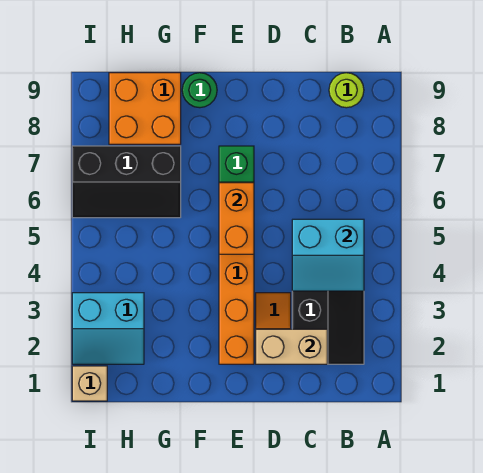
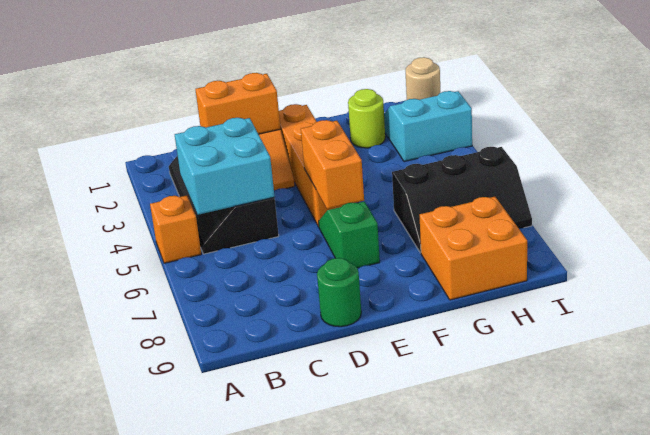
none -> orange 1x1 brick [150,195,201,263]
cyan 2x2 slope [292,219,364,291] -> cyan 2x2 brick [175,118,275,215]
lime 1x1 round brick [329,73,364,108] -> lime 1x1 round brick moved to [348,89,385,148]
tan 1x2 brick [256,329,327,364] -> orange 1x2 brick [195,73,281,134]
green 1x1 round brick [182,73,217,108] -> green 1x1 round brick moved to [317,258,361,327]
black 2x3 slope [72,146,181,218] -> black 2x3 slope turned to [392,147,532,253]
tan 1x1 brick [72,366,107,401] -> tan 1x1 round brick [406,57,440,100]

